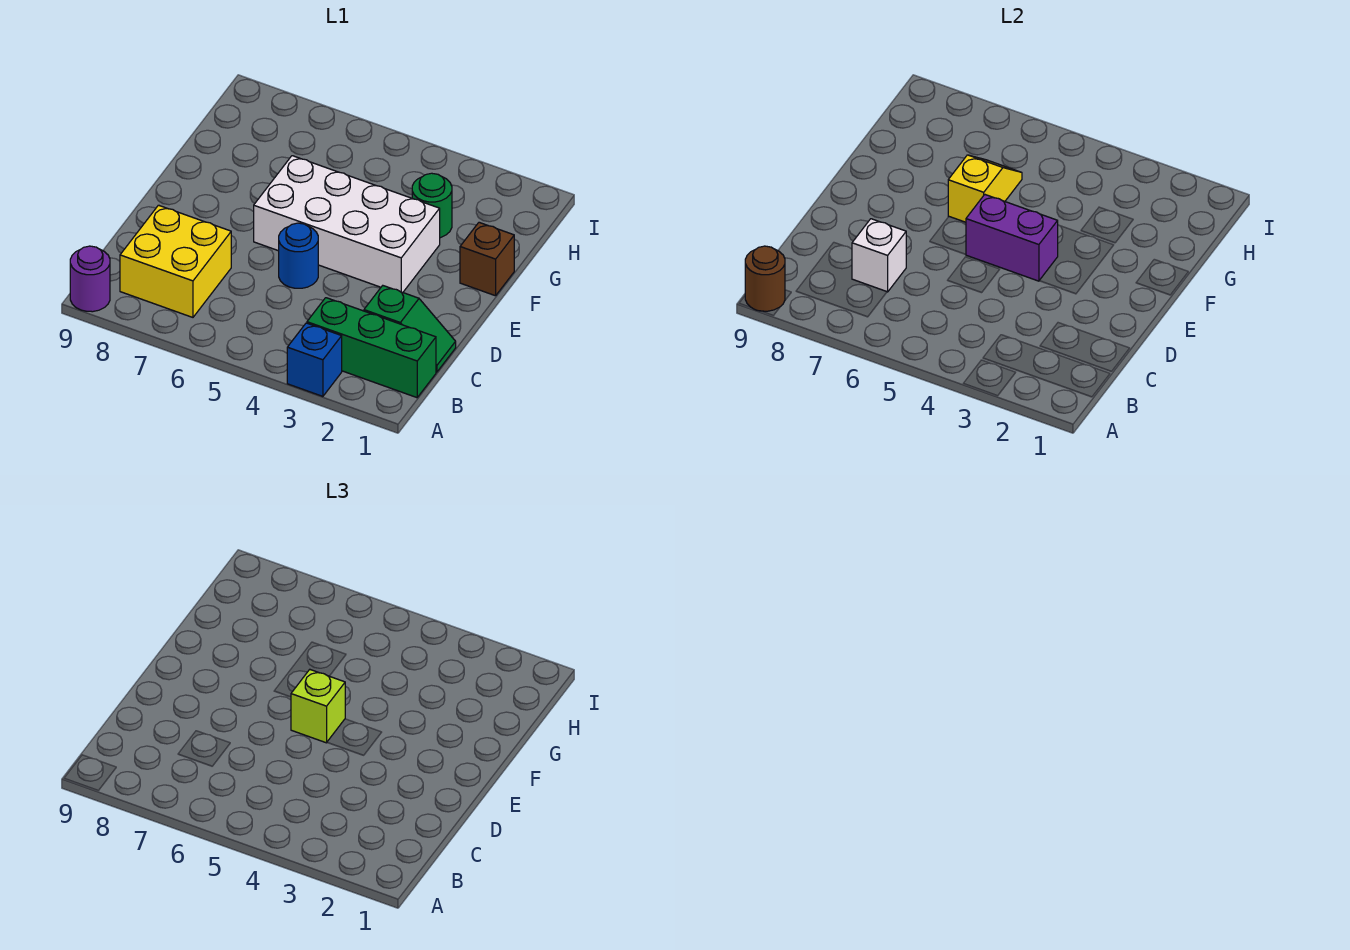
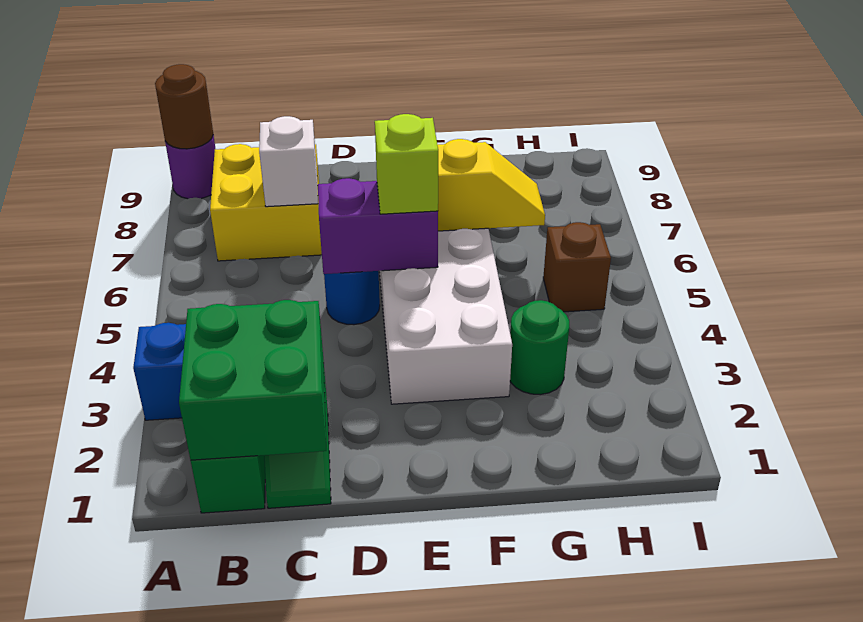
none -> green 2x2 brick [179,300,326,460]
purple 1x2 brick [966,195,1058,281] -> purple 1x2 brick turned to [318,178,438,274]
brown 1x1 brick [460,222,514,296] -> brown 1x1 brick moved to [543,222,611,312]

